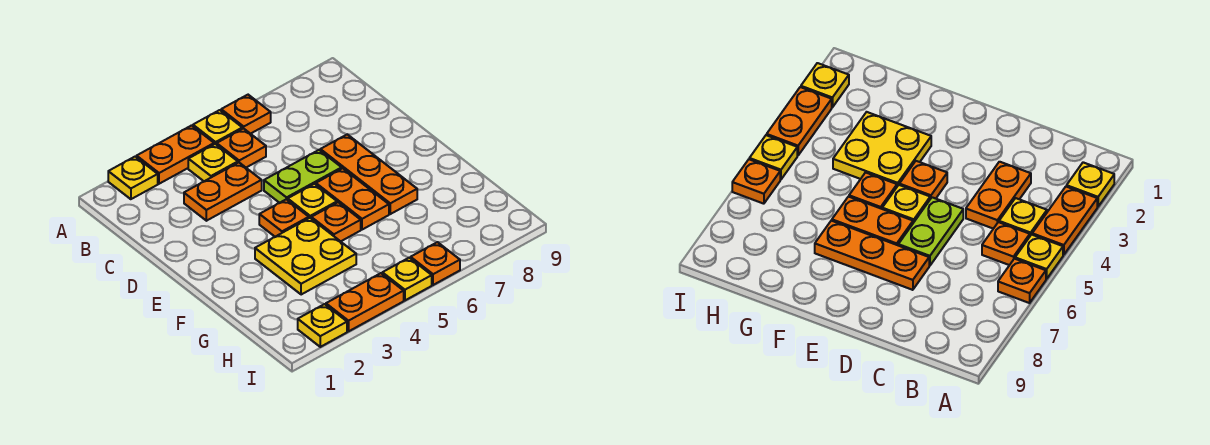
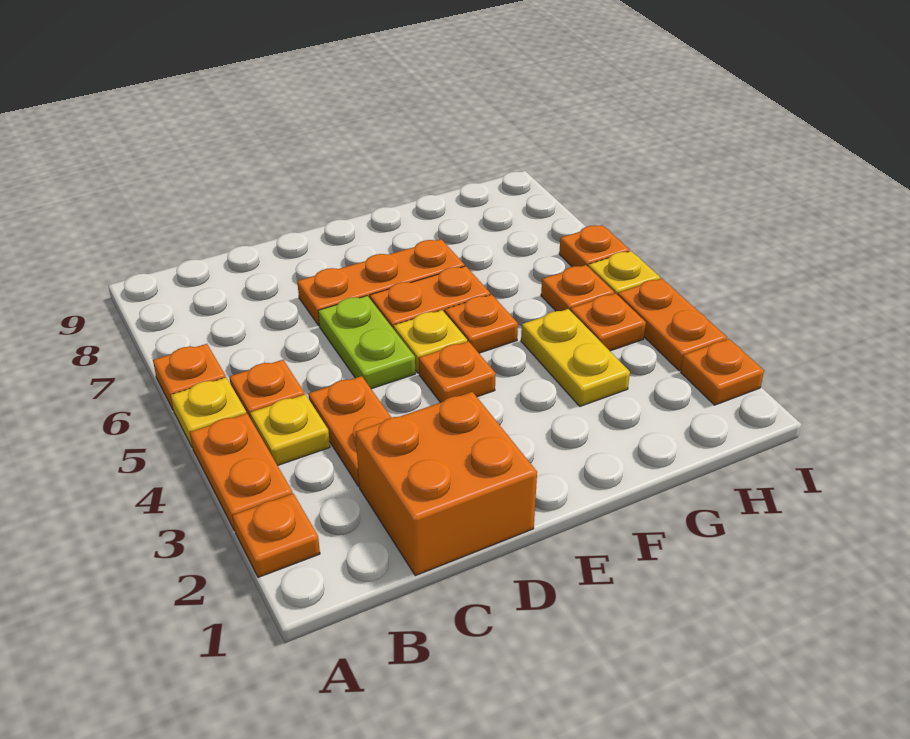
yellow 1x1 plate [108,157,158,199] -> orange 1x1 plate [232,494,320,577]
none -> orange 2x2 brick [356,392,537,576]
yellow 2x2 plate [255,218,356,295] -> yellow 1x2 plate [521,309,630,406]
none -> orange 1x1 plate [571,293,646,351]
none -> orange 1x1 plate [541,265,614,311]
yellow 1x1 plate [298,304,347,347] -> orange 1x1 plate [681,339,764,405]

